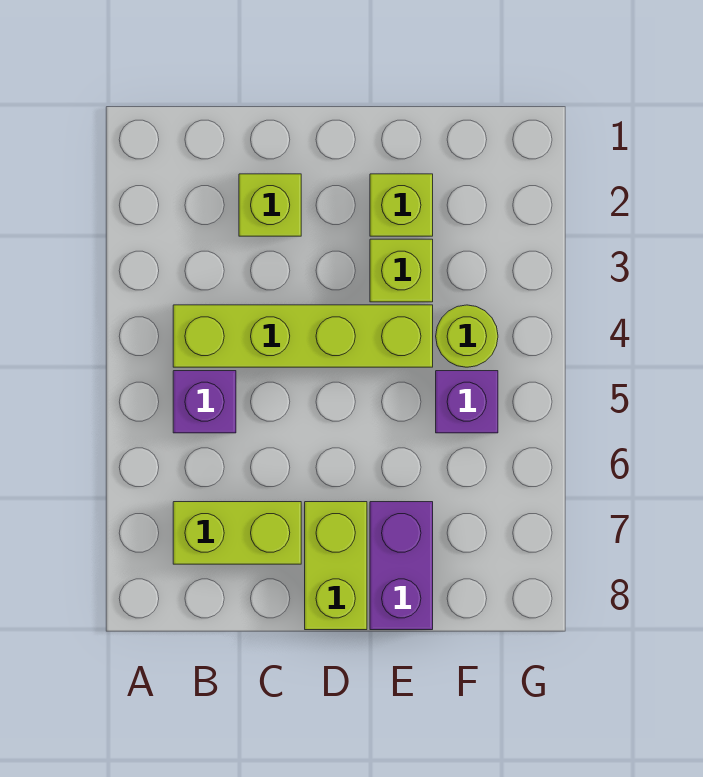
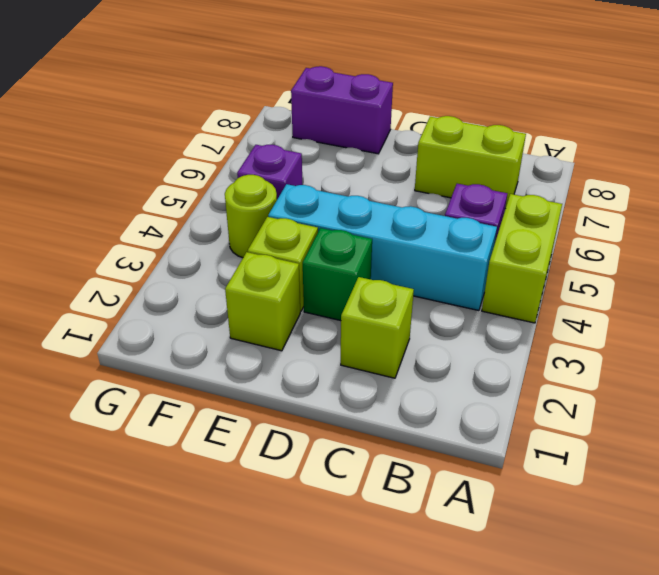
lime 1x4 brick [173,305,433,367] -> cyan 1x4 brick [268,184,497,311]
none -> green 1x1 brick [303,228,372,321]
lime 1x2 brick [305,502,367,630] -> lime 1x2 brick moved to [482,194,562,323]
purple 1x2 brick [370,502,433,630] -> purple 1x2 brick turned to [291,66,393,154]

